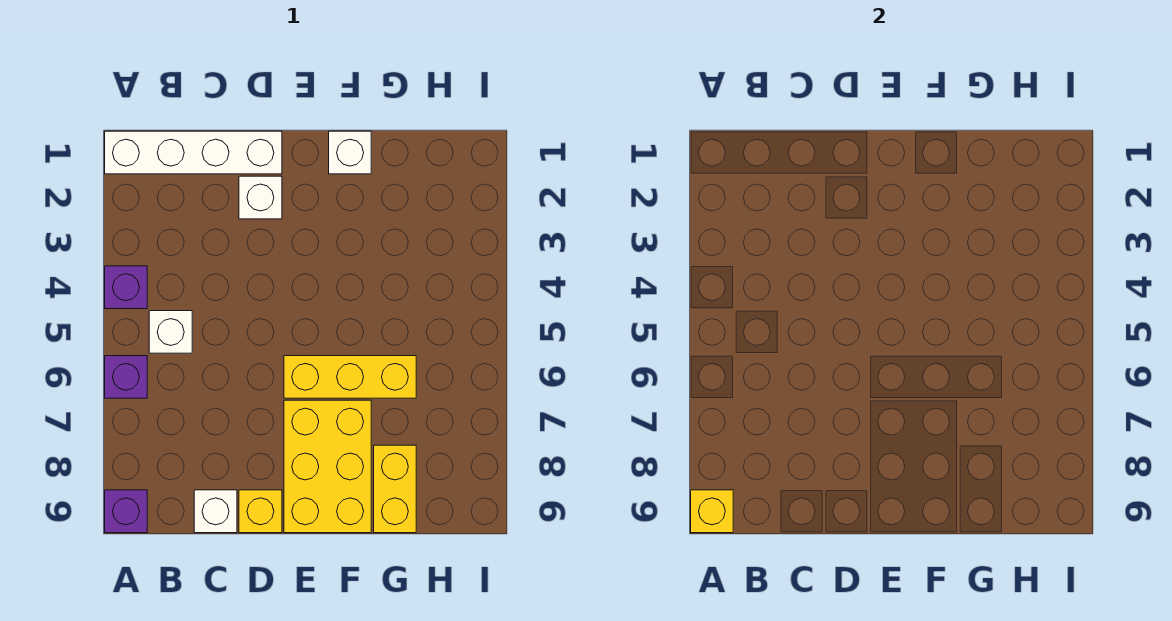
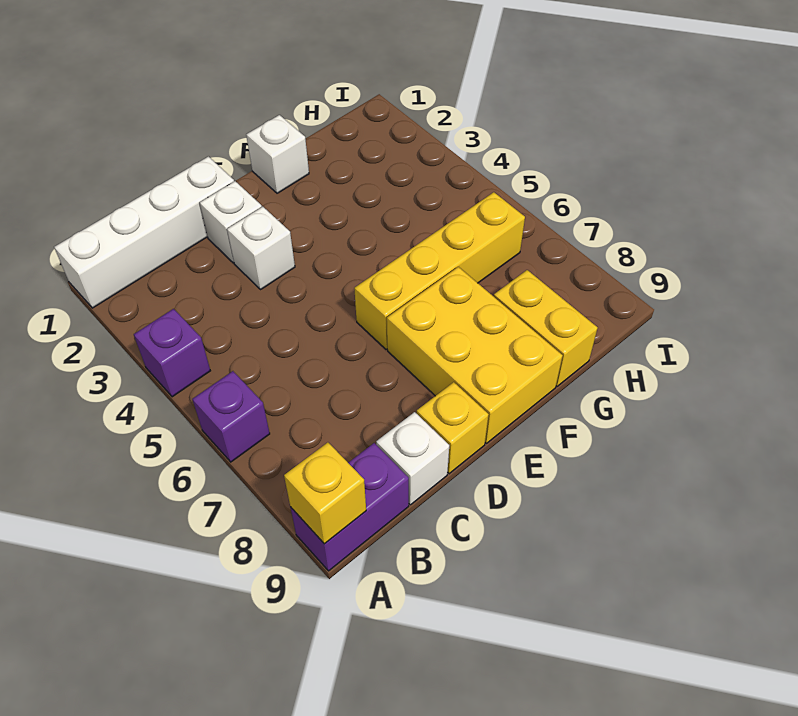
purple 1x1 brick [105,490,147,533] -> purple 1x2 brick [291,443,409,571]
white 1x1 brick [149,311,192,353] -> white 1x1 brick moved to [227,207,295,290]
yellow 1x3 brick [284,356,416,398] -> yellow 1x4 brick [354,192,525,349]

